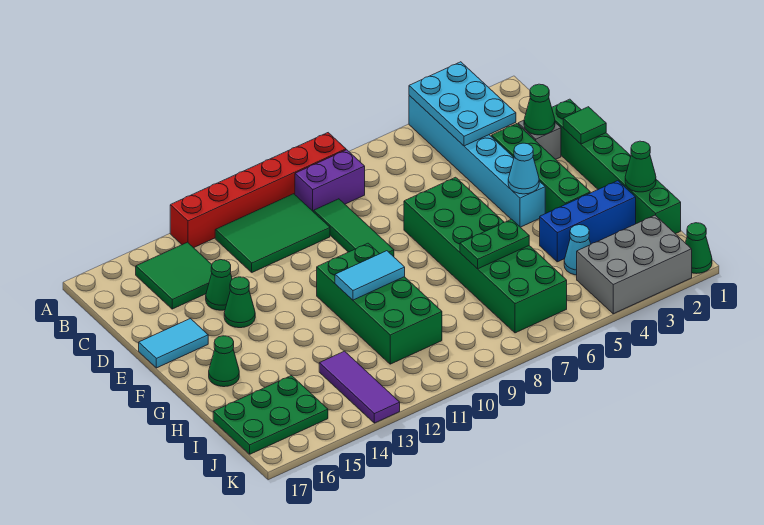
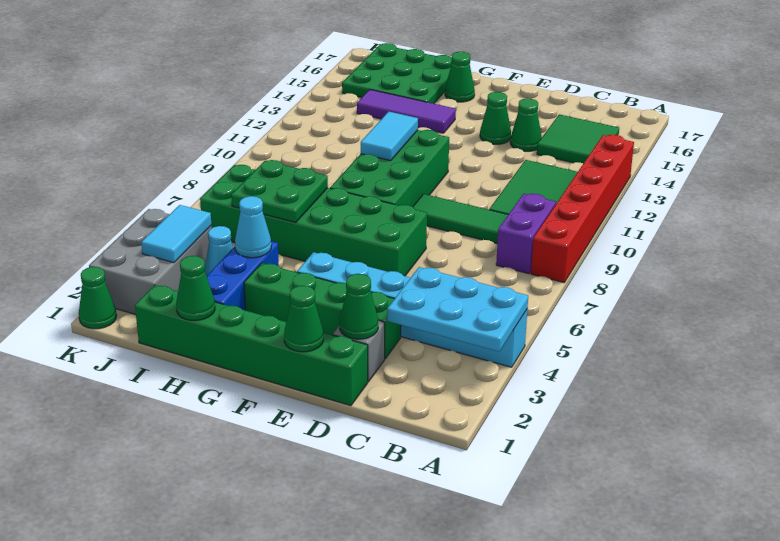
green 1x1 tile [563,107,606,144] -> green 1x1 cone [284,286,323,352]
cyan 1x2 tile [139,318,208,368] -> cyan 1x2 tile moved to [141,205,211,263]
cyan 1x1 cone [508,143,539,194] -> cyan 1x1 cone moved to [235,196,271,258]
green 2x4 brick [317,243,442,364] -> green 2x4 brick turned to [330,130,449,207]
green 1x2 plate [460,219,529,269] -> green 2x2 plate [231,160,328,223]
purple 1x3 tile [319,351,400,423] -> purple 1x3 tile moved to [357,90,456,133]
green 2x3 plate [213,375,328,454] -> green 3x3 plate [342,43,452,104]

